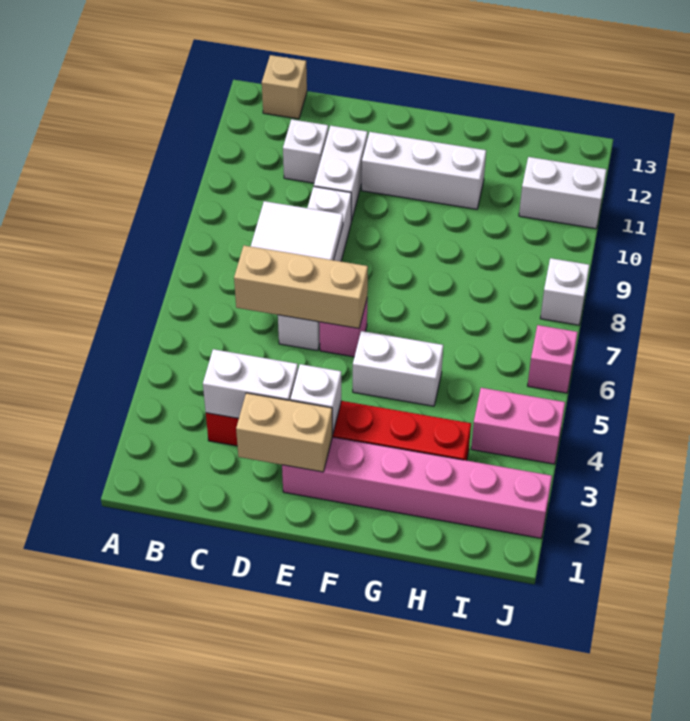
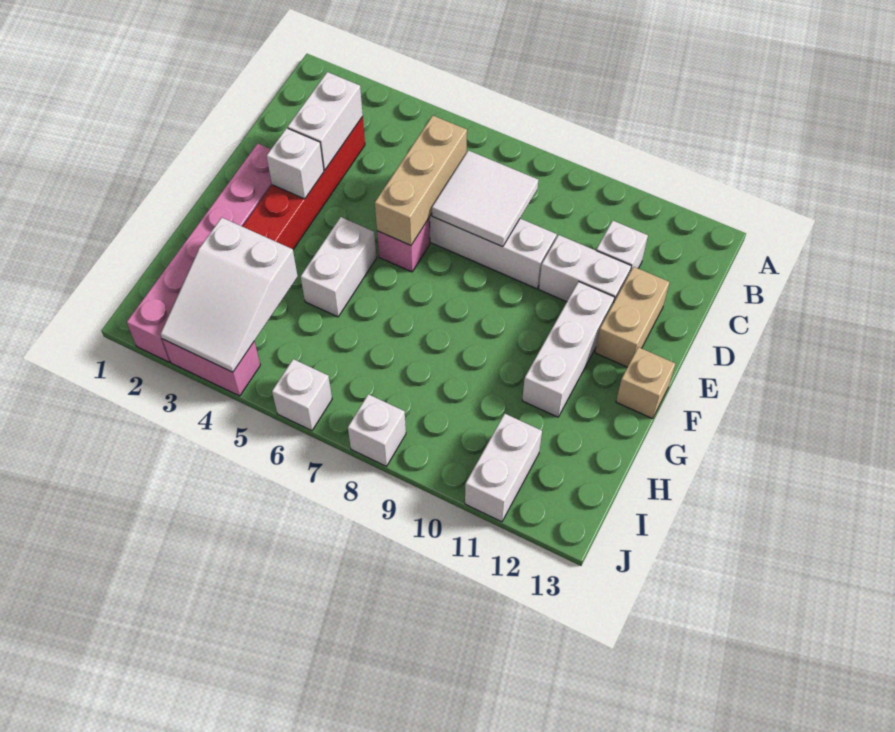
tan 1x1 brick [262,55,307,119] -> tan 1x1 brick moved to [616,347,675,419]
tan 1x2 brick [236,393,332,472] -> tan 1x2 brick moved to [595,267,669,367]
none -> white 2x3 slope [160,218,298,372]
pink 1x2 brick [471,388,565,464] -> pink 1x2 brick turned to [162,339,260,396]
pink 1x1 brick [528,325,578,393] -> white 1x1 brick [272,359,332,431]

